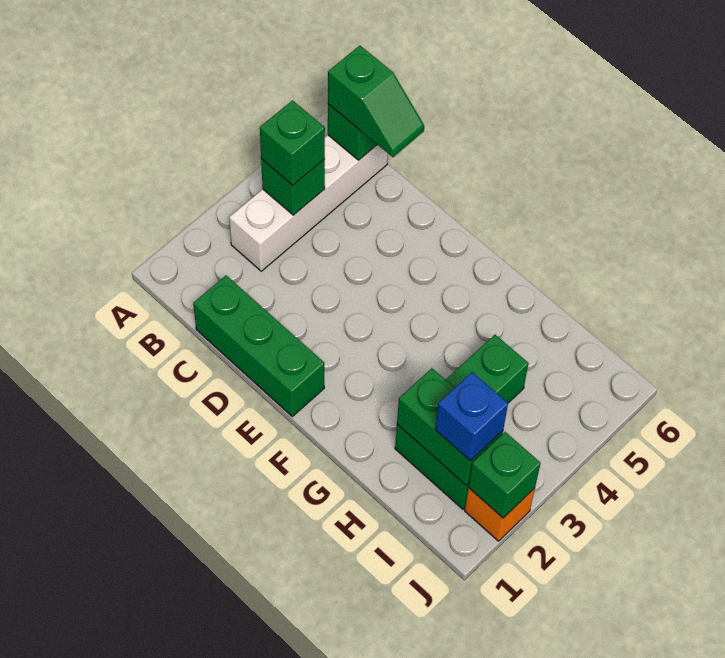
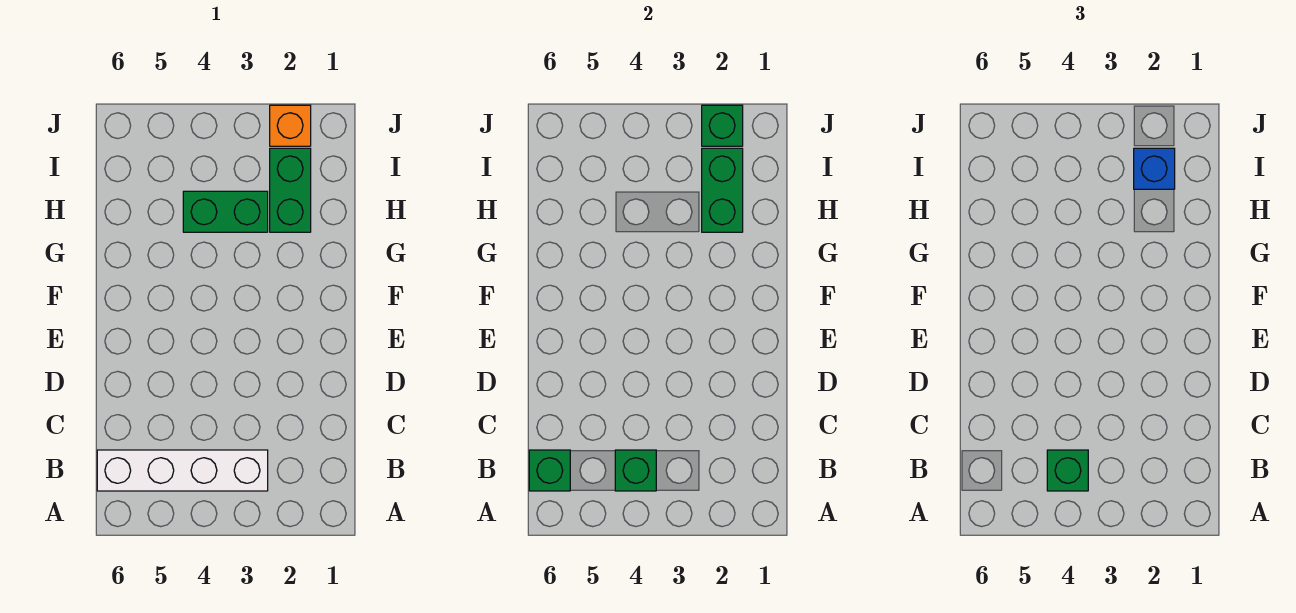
green 1x2 slope [328,46,424,157] -> none
green 1x3 brick [193,276,324,416] -> none

